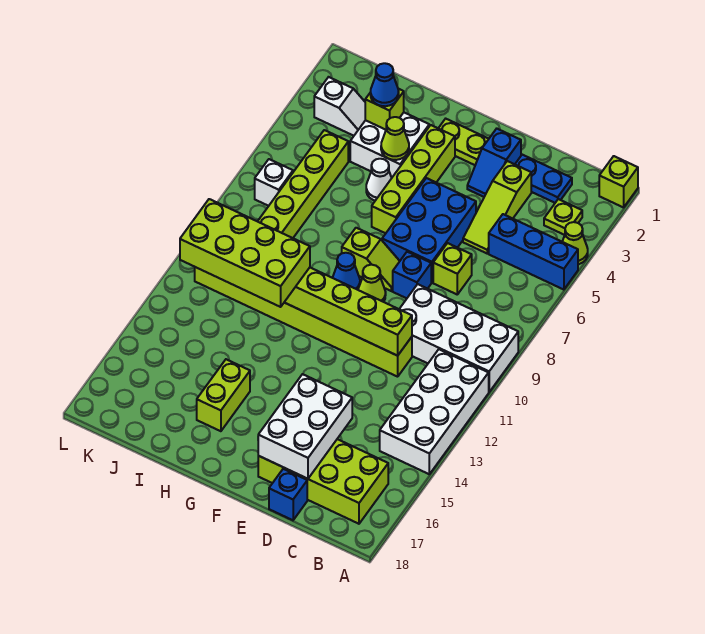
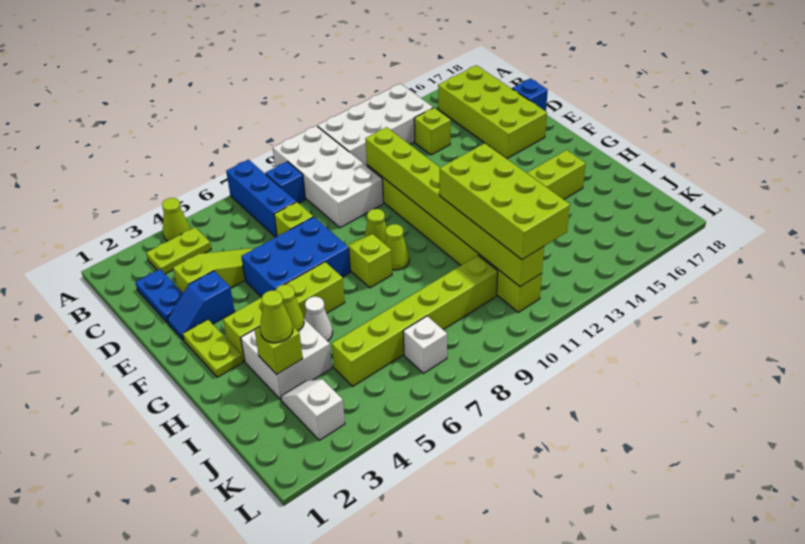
lime 1x1 brick [599,156,638,207] -> lime 1x1 brick moved to [414,108,451,155]
blue 1x3 brick [489,214,578,290] -> blue 1x3 brick moved to [226,160,296,237]
lime 1x1 plate [544,199,582,235] -> lime 1x2 plate [146,227,211,274]
white 2x3 brick [258,374,352,479] -> none
blue 1x2 slope [467,129,521,197] -> blue 1x2 slope turned to [167,271,235,340]
blue 1x1 brick [393,252,431,298] -> blue 1x1 brick moved to [265,161,306,203]
blue 1x1 cone [333,253,360,290] -> lime 1x1 cone [384,224,410,270]
blue 1x1 cone [371,63,399,106] -> lime 1x1 cone [260,290,293,343]

